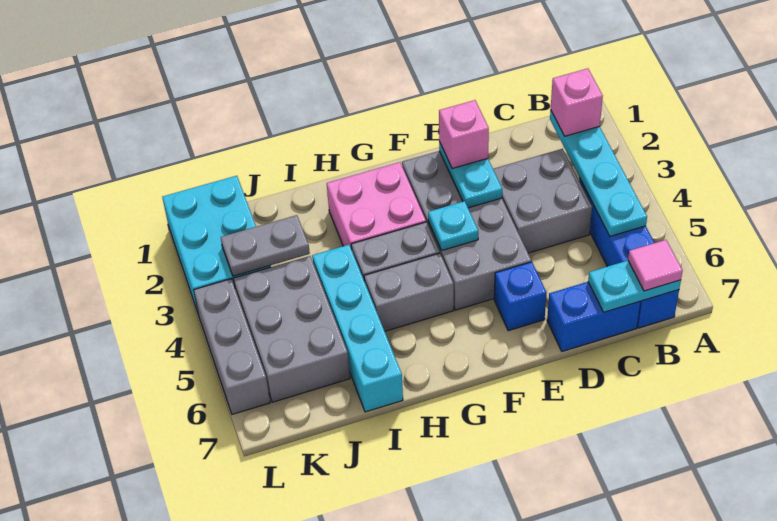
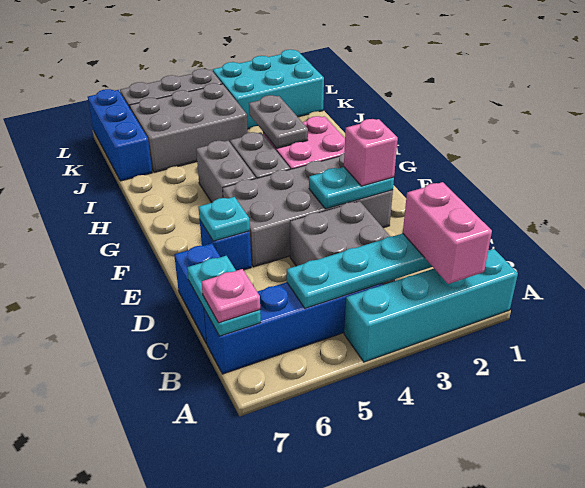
pink 1x1 brick [551,68,603,136] -> pink 1x2 brick [403,182,492,284]
pink 1x1 tile [628,240,683,291] -> pink 1x1 plate [201,269,260,323]
cyan 1x1 plate [428,201,478,251] -> cyan 1x1 plate moved to [199,197,250,241]
cyan 1x4 brick [312,245,403,412] -> cyan 1x4 brick moved to [344,249,518,362]
grey 1x2 plate [221,215,310,276] -> grey 1x2 plate moved to [249,95,308,148]
none -> blue 1x3 brick [88,89,152,181]

